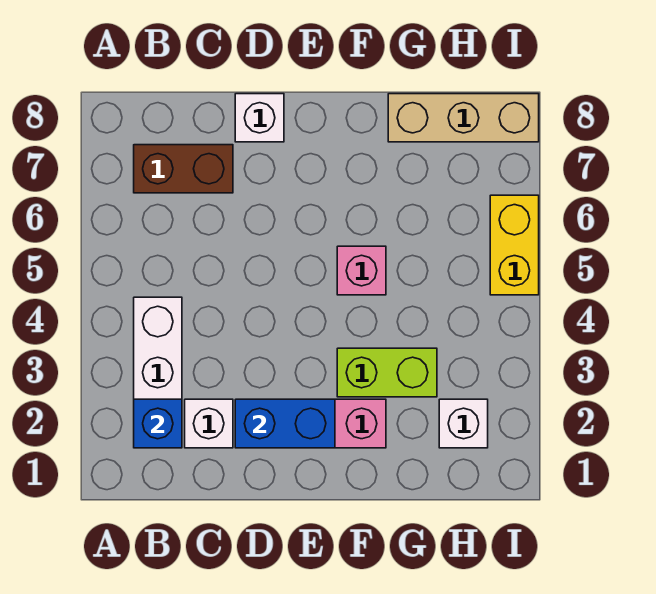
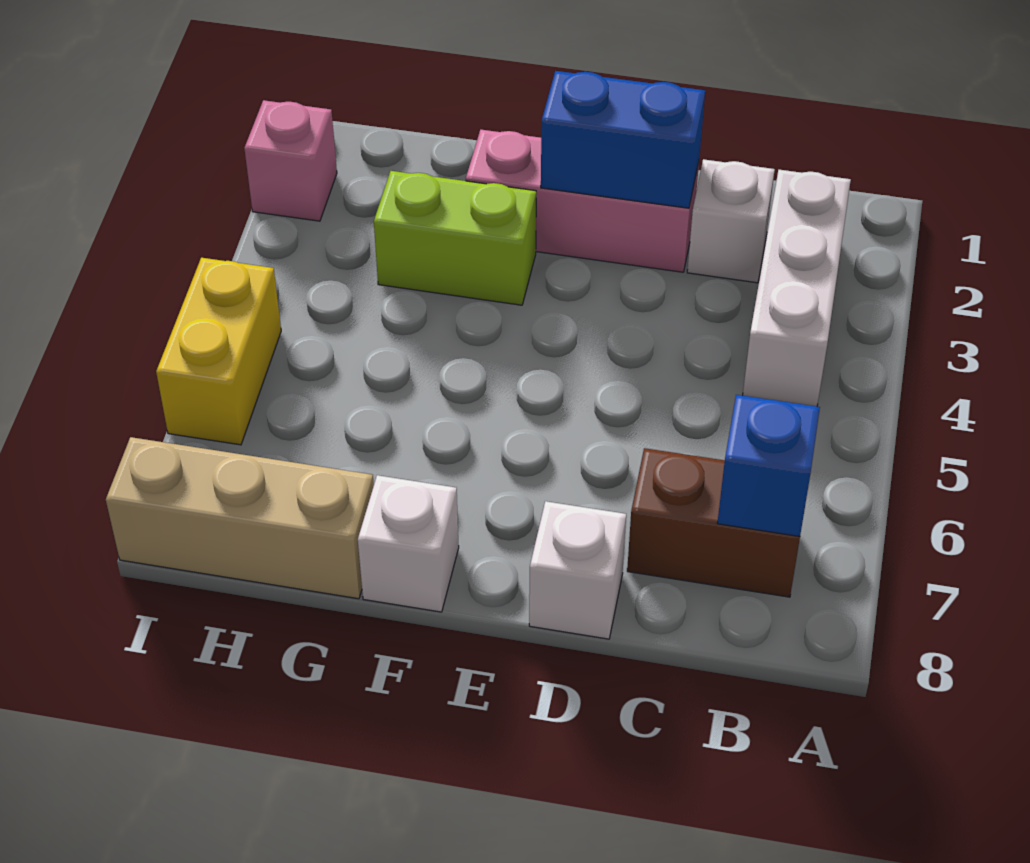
blue 1x1 brick [134,399,182,448] -> blue 1x1 brick moved to [717,395,820,536]
pink 1x1 brick [337,246,386,295] -> pink 1x1 brick moved to [244,100,337,221]
white 1x1 brick [439,399,488,448] -> white 1x1 brick moved to [358,475,459,612]

